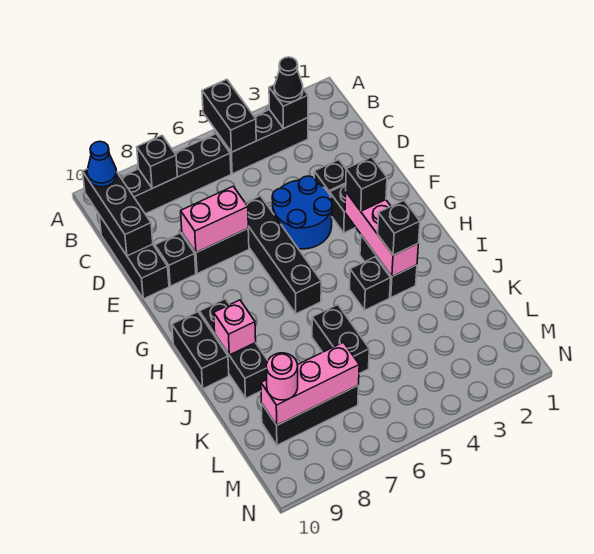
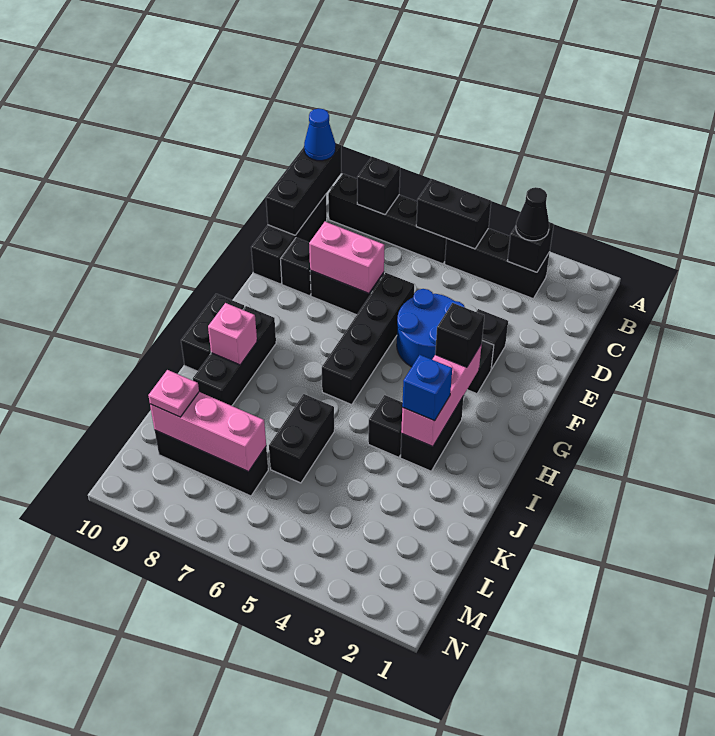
black 1x2 brick [202,79,256,152] -> black 1x2 brick turned to [416,179,491,249]
black 1x1 brick [378,201,420,255] -> blue 1x1 brick [402,355,452,421]
pink 1x1 round brick [266,353,298,400] -> pink 1x1 plate [148,370,199,417]

